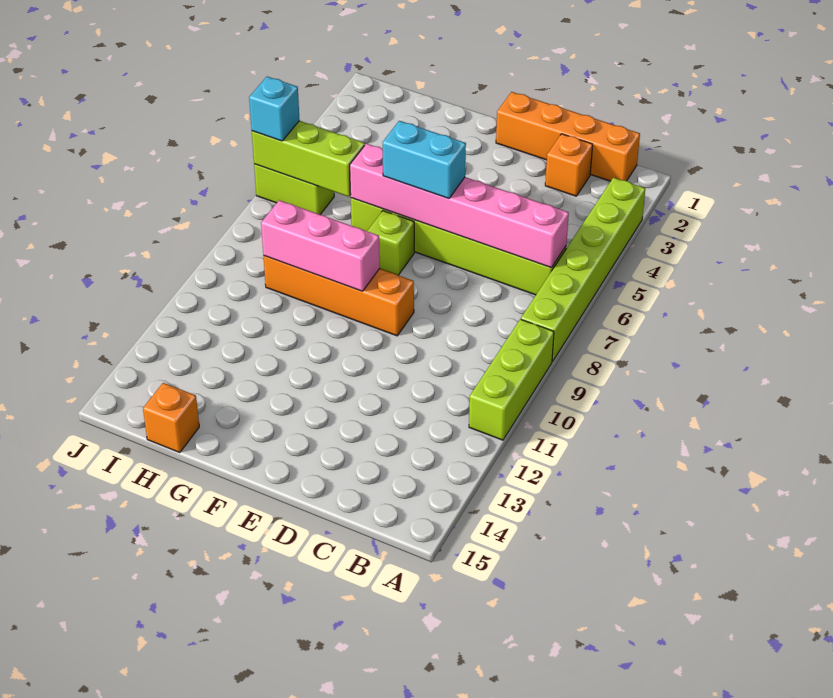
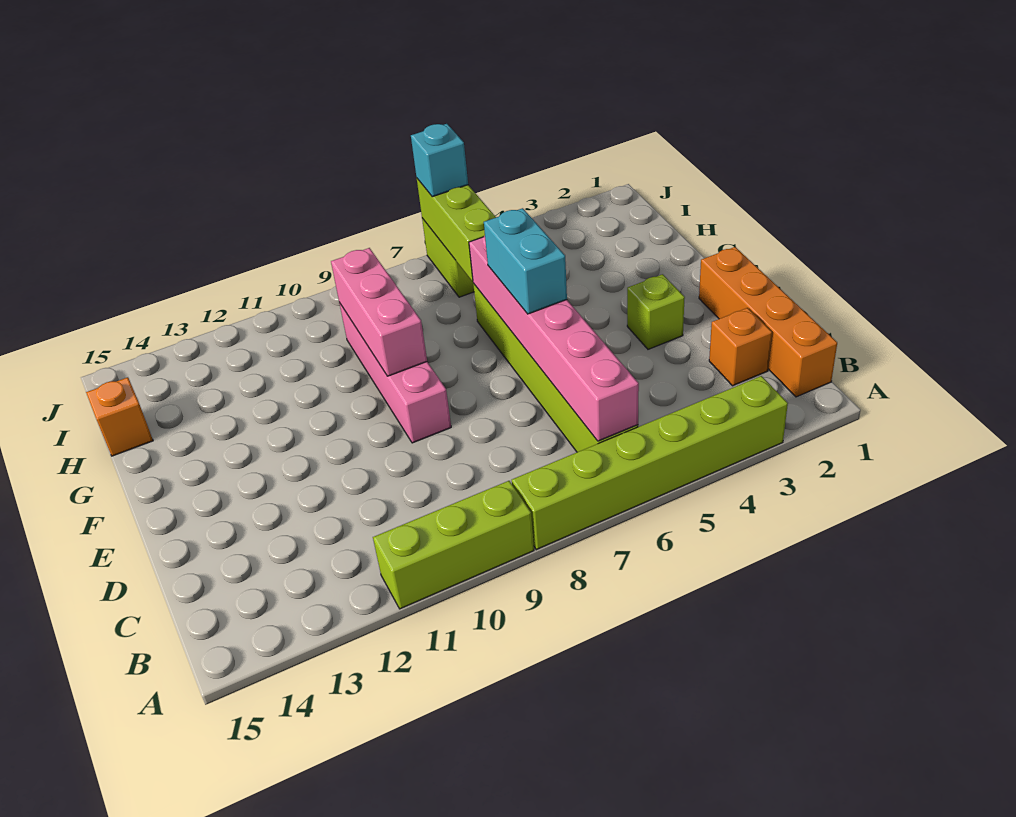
orange 1x4 brick [263,256,414,336] -> pink 1x4 brick [339,303,451,443]
lime 1x1 brick [368,211,414,275] -> lime 1x1 brick moved to [627,274,685,349]

